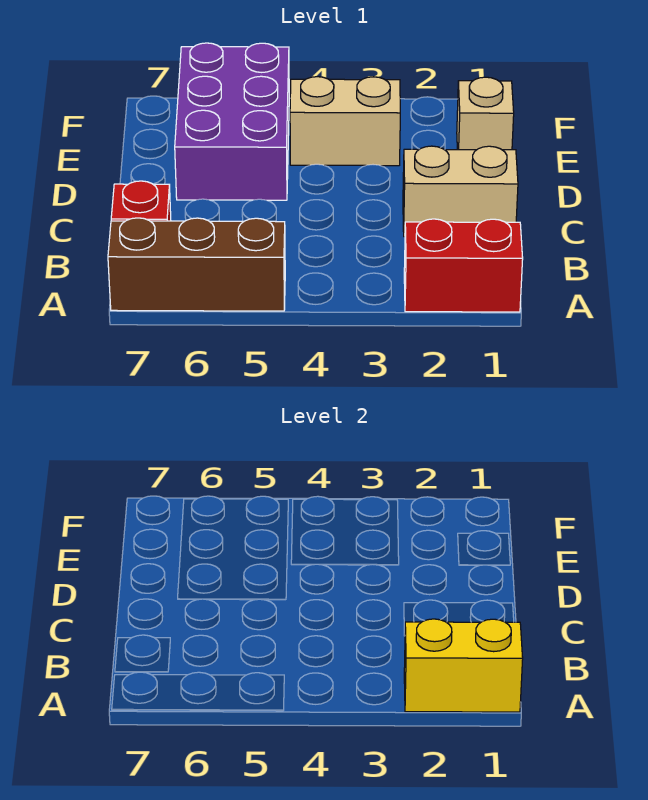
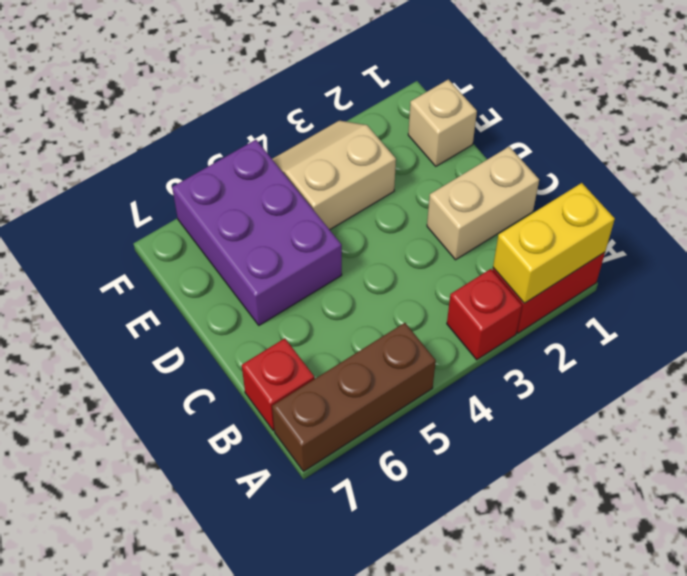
none -> red 1x1 brick [447,269,522,360]

